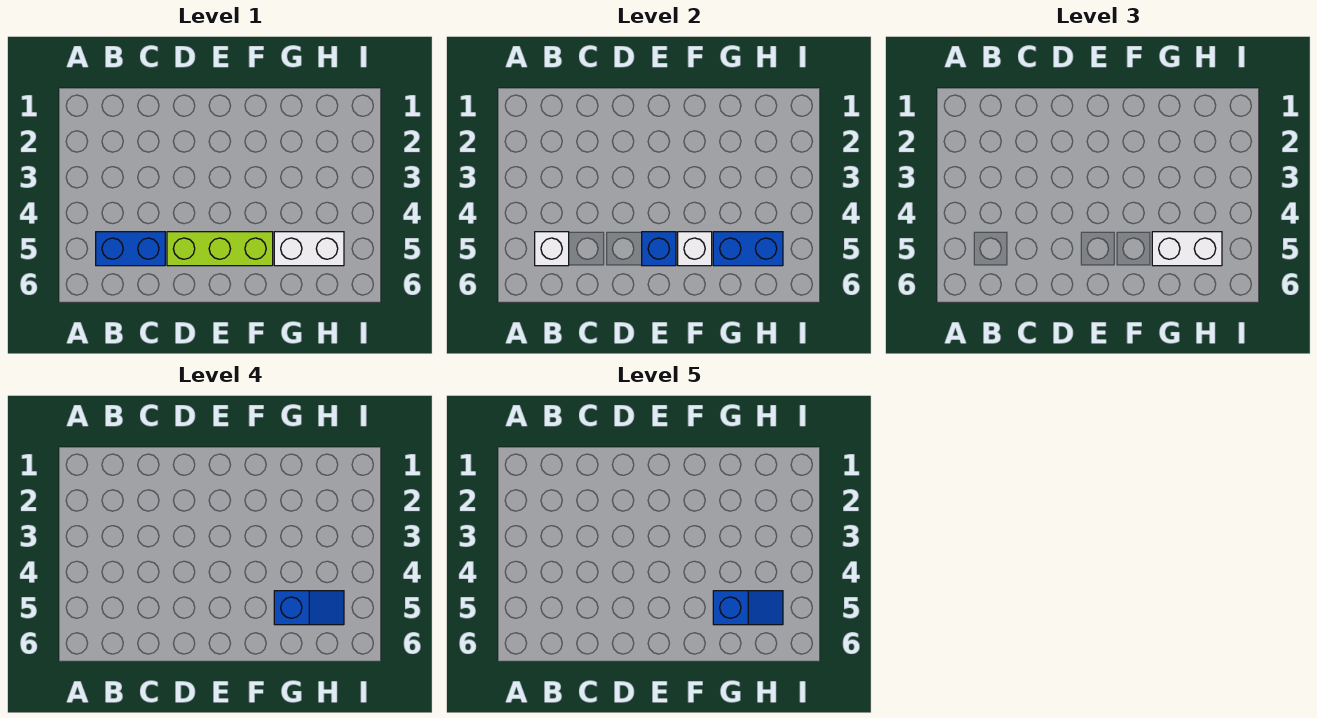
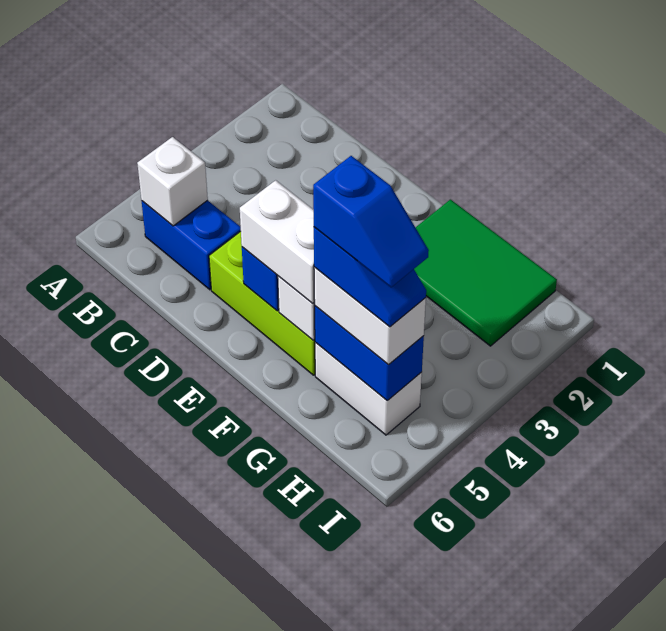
none -> white 1x2 brick [240,180,315,303]
none -> green 2x3 tile [414,200,557,346]

